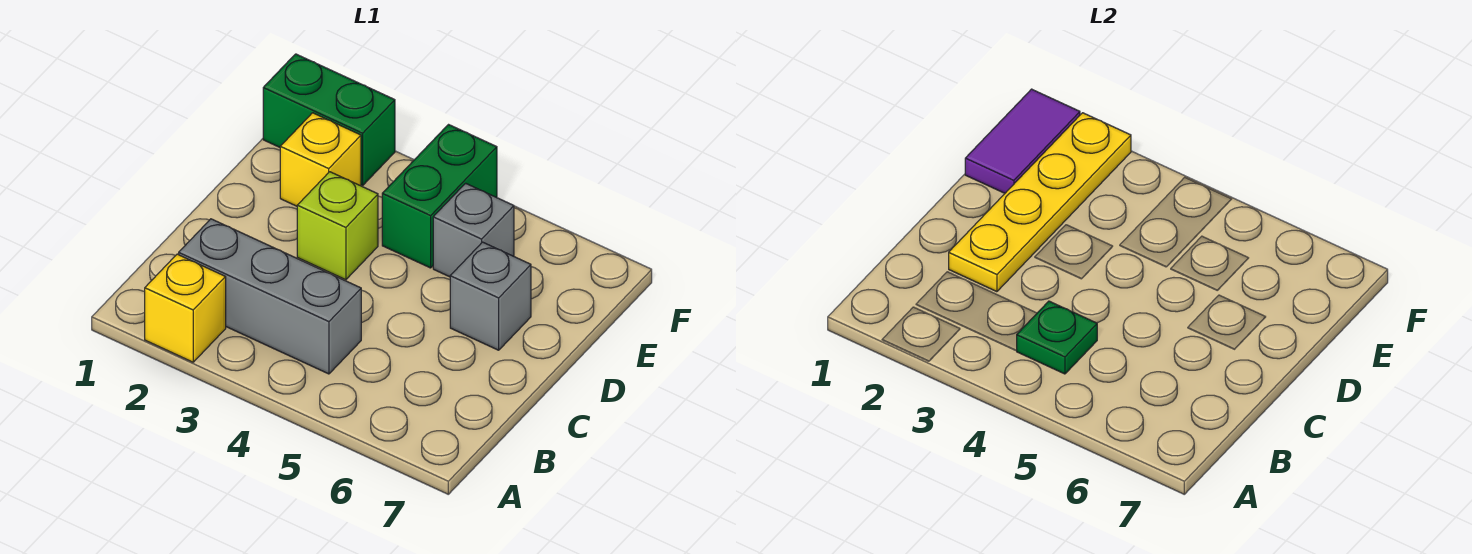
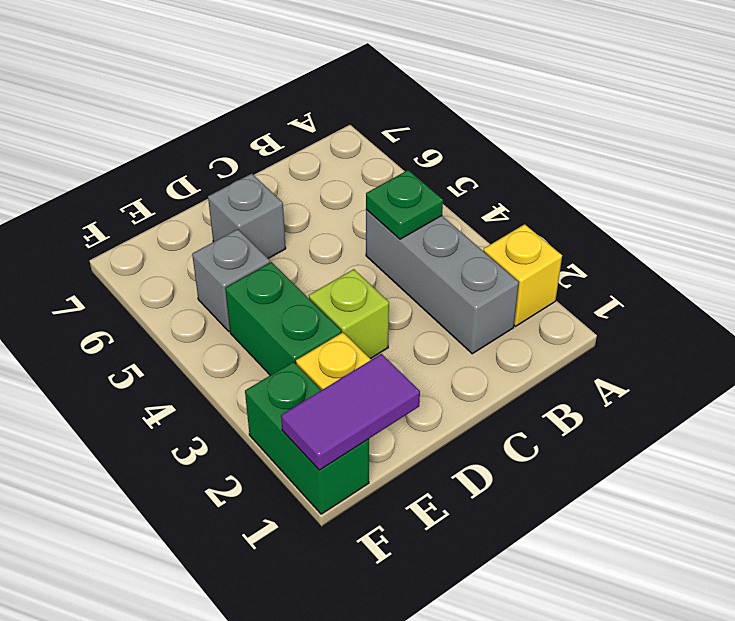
yellow 1x4 plate [949,113,1131,292] -> none
green 1x2 brick [382,125,497,268] -> green 1x2 brick turned to [225,262,341,375]

